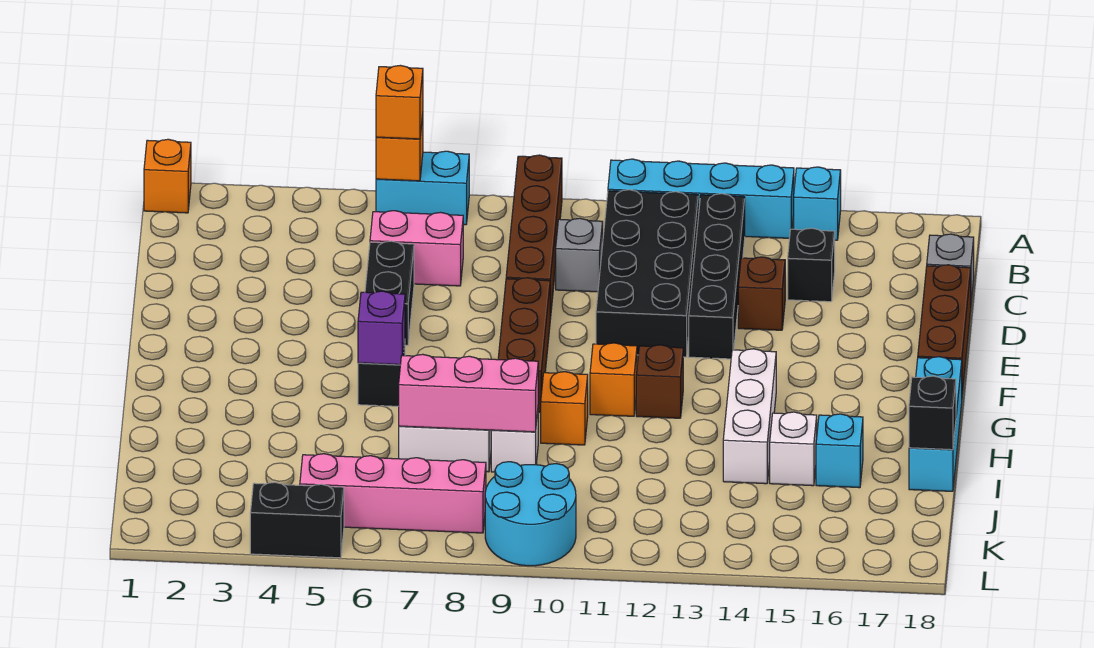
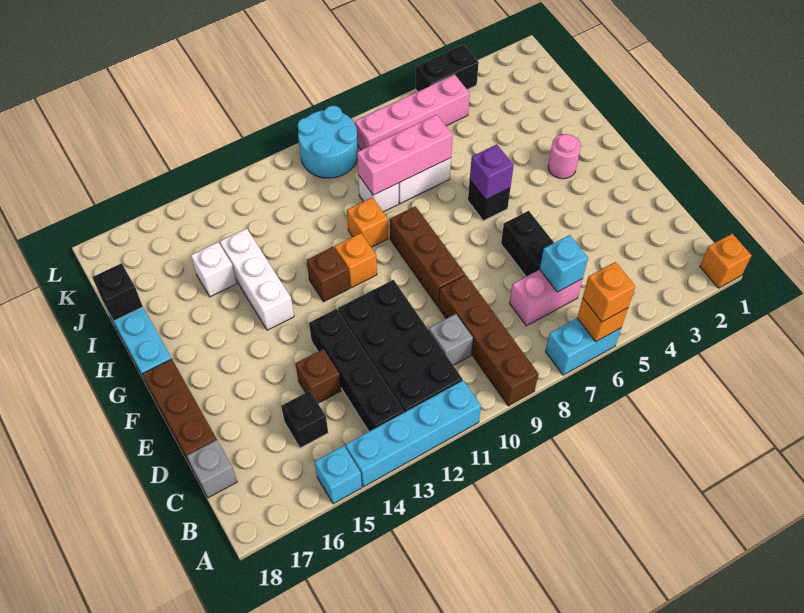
none -> pink 1x1 round brick [548,134,581,179]
cyan 1x1 brick [816,414,863,488] -> cyan 1x1 brick moved to [540,235,588,292]

